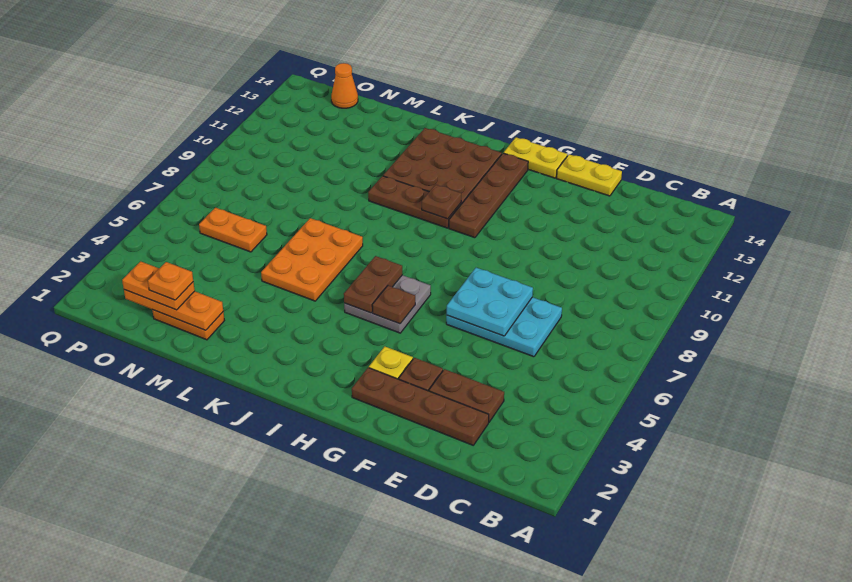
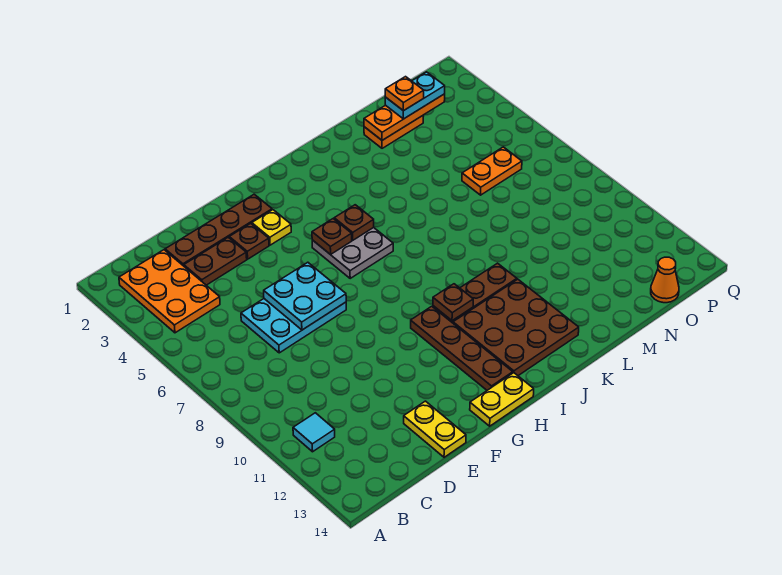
none -> cyan 1x1 tile [293,413,335,452]
yellow 1x2 plate [557,154,622,196] -> yellow 1x2 plate turned to [404,401,466,457]
brown 1x2 plate [344,256,402,313] -> brown 1x1 plate [334,205,374,240]
orange 2x3 plate [261,218,363,301] -> orange 2x3 plate moved to [119,250,220,333]
orange 1x2 plate [122,261,195,310] -> cyan 1x2 plate [385,72,445,119]

